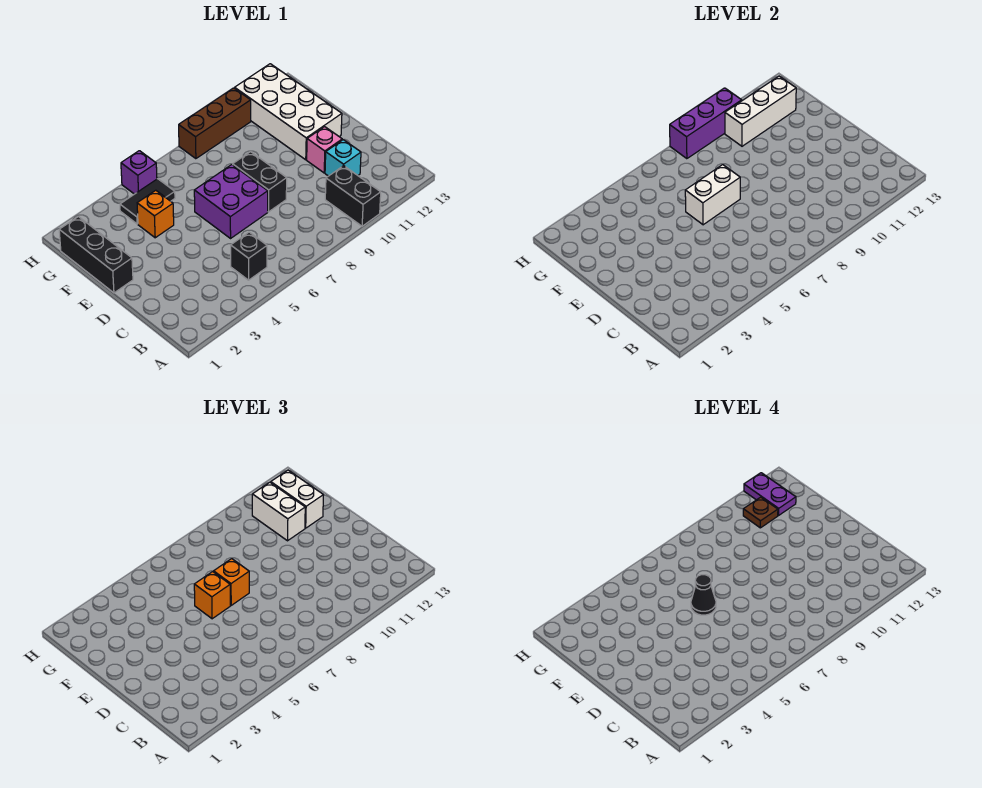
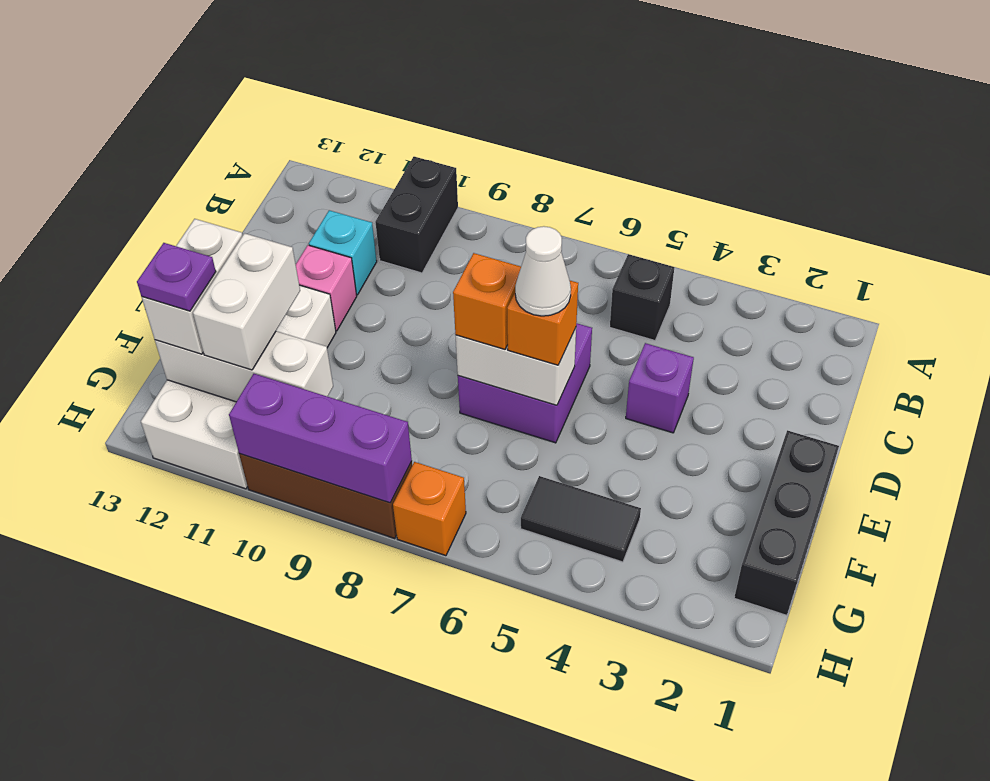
black 1x2 brick [233,152,287,212] -> none
black 1x1 cone [691,575,716,615] -> white 1x1 cone [515,226,571,316]
orange 1x1 brick [137,190,174,238] -> orange 1x1 brick moved to [393,462,466,556]
brown 1x1 plate [743,497,778,528] -> none
purple 1x2 plate [744,473,796,515] -> purple 1x1 plate [137,243,216,311]
purple 1x1 brick [121,151,157,194] -> purple 1x1 brick moved to [626,343,694,433]

